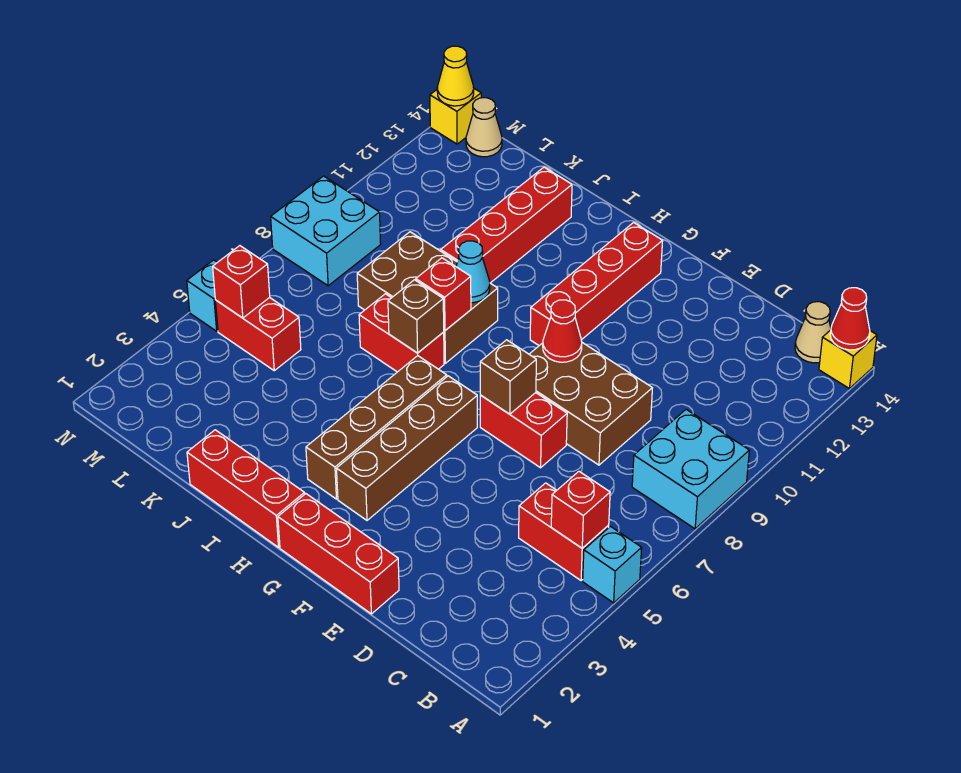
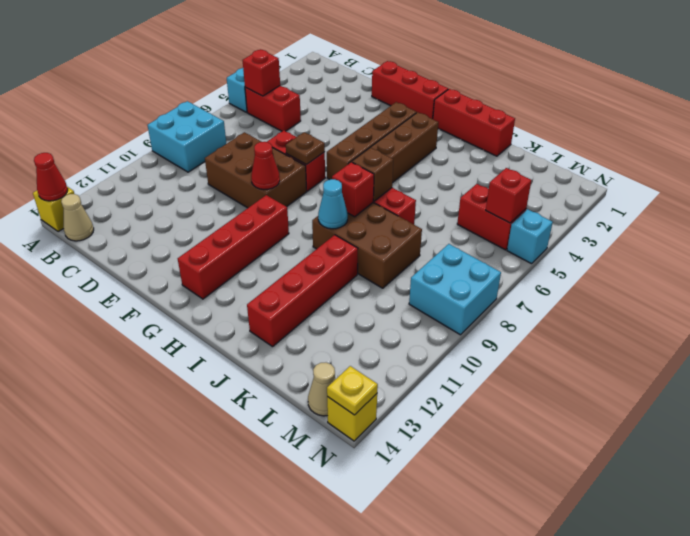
brown 1x1 brick [480,340,536,414] -> brown 1x1 plate [286,132,325,165]
yellow 1x1 cone [437,46,474,106] -> yellow 1x1 plate [327,366,378,415]

